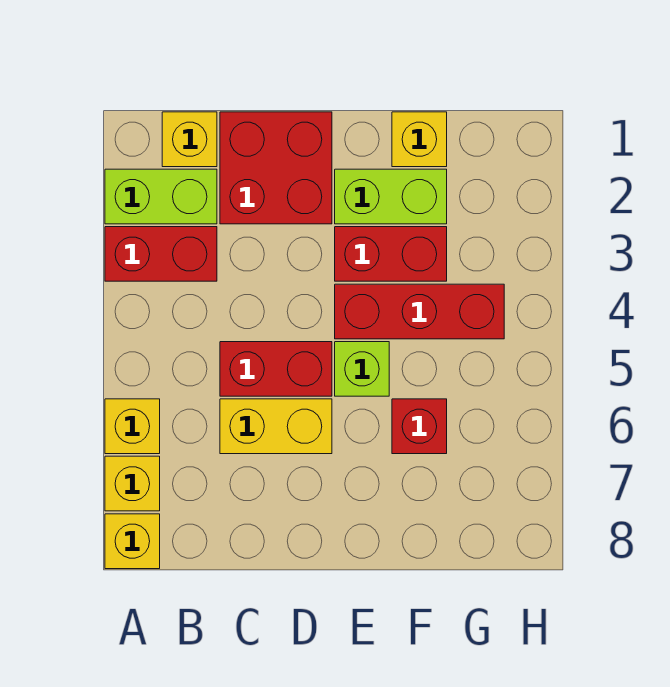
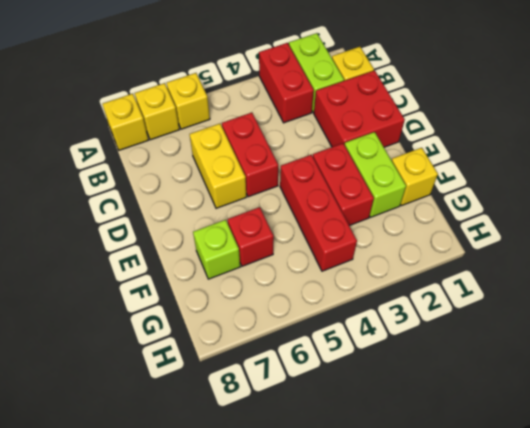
lime 1x1 brick [335,342,389,396] -> lime 1x1 brick moved to [193,220,240,279]

